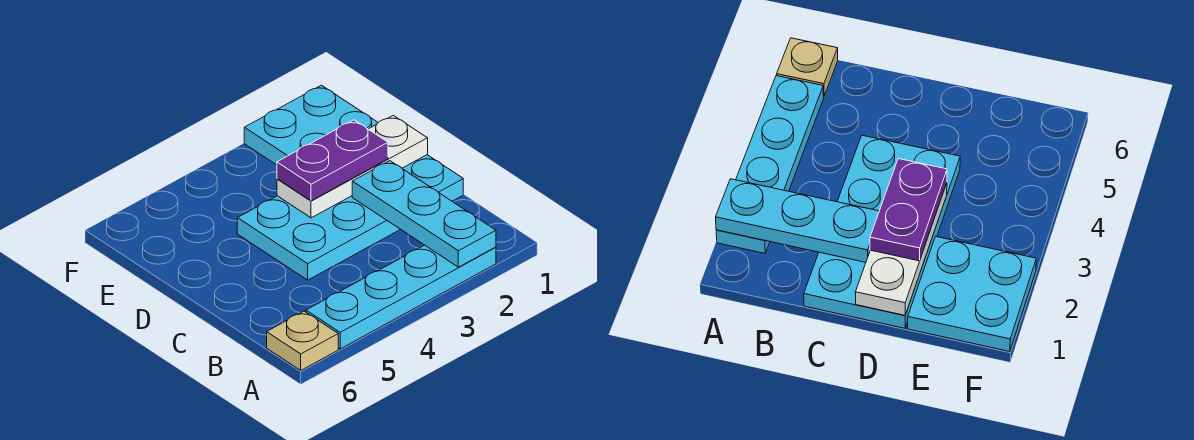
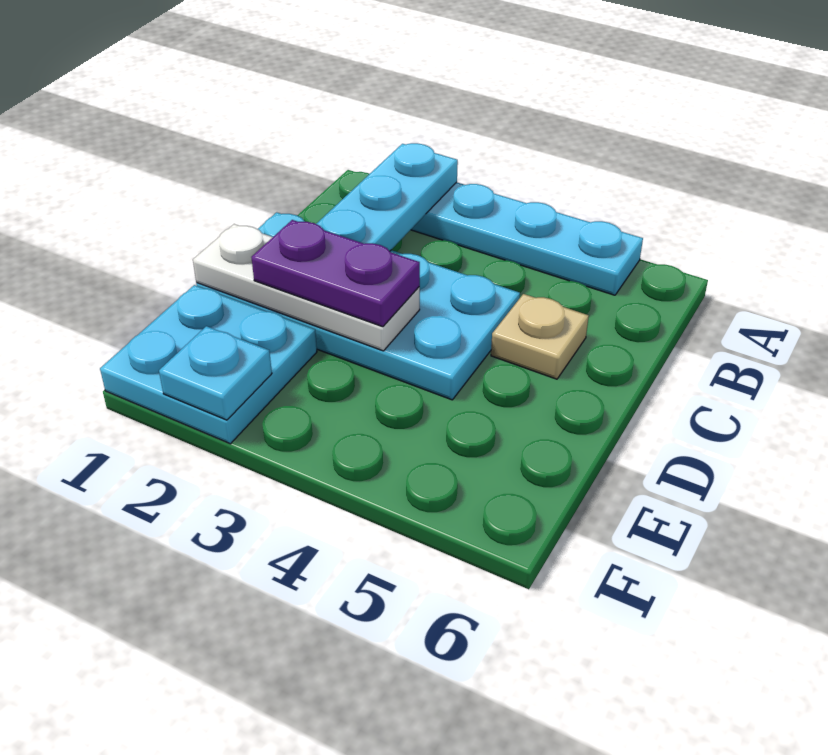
tan 1x1 plate [267,311,338,370] -> tan 1x1 plate moved to [491,294,589,379]
none -> cyan 1x1 plate [159,326,272,420]

